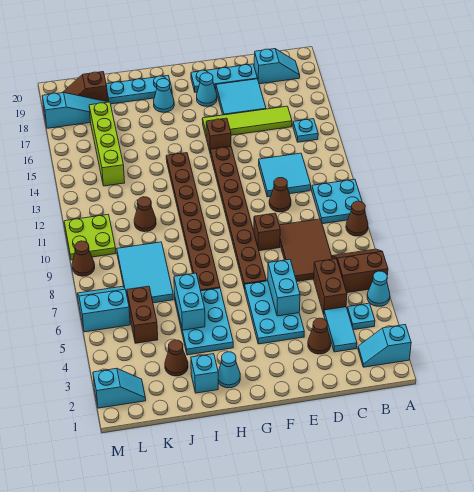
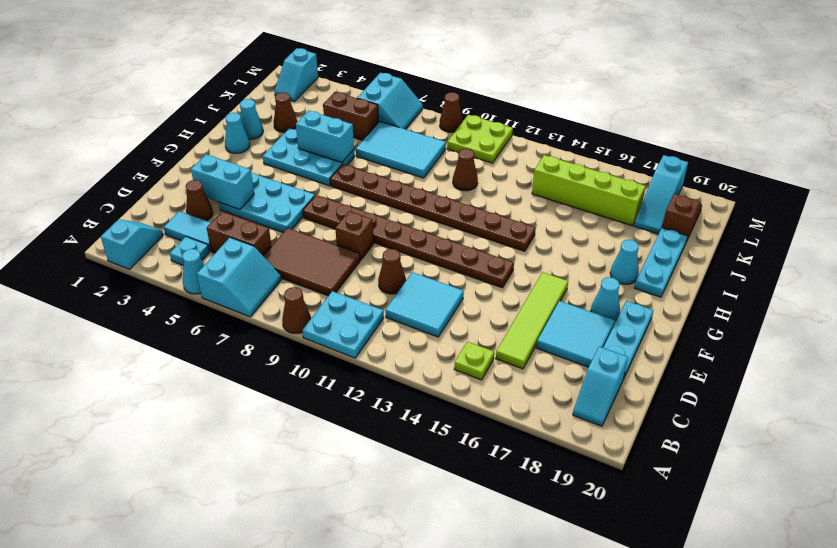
brown 2x2 slope [332,249,388,293] -> cyan 2x2 slope [197,238,281,317]
cyan 1x1 plate [293,119,318,142] -> lime 1x1 plate [454,342,494,380]
cyan 1x2 brick [268,259,300,316] -> cyan 1x2 brick moved to [191,154,254,209]
brown 1x1 brick [206,118,231,151] -> none
cyan 1x1 brick [191,354,218,393] -> cyan 1x1 cone [240,99,263,139]

